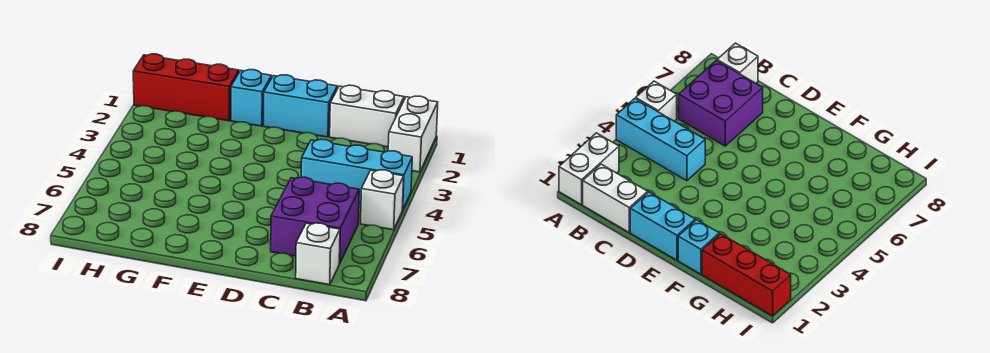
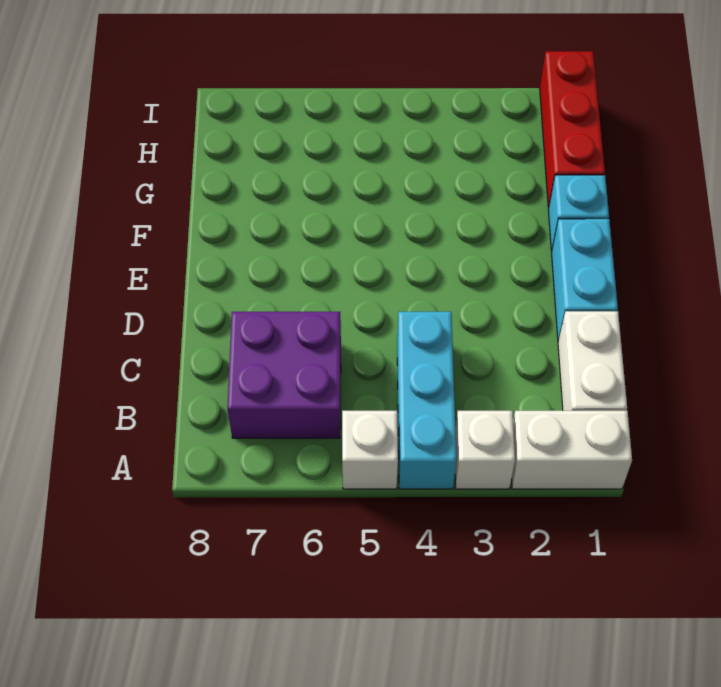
white 1x1 brick [296,223,340,285] -> white 1x1 brick moved to [455,410,515,489]

